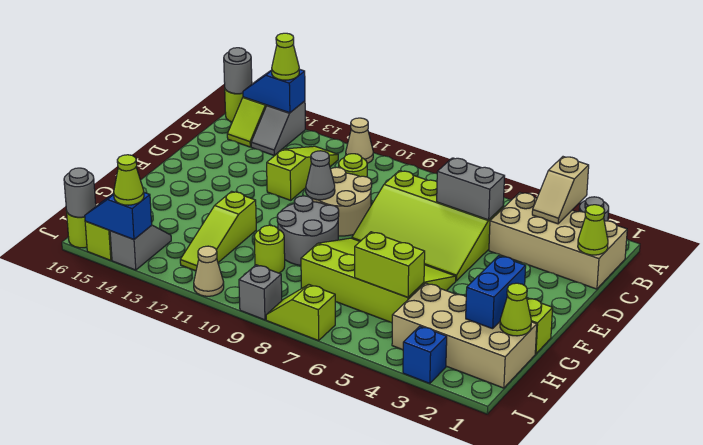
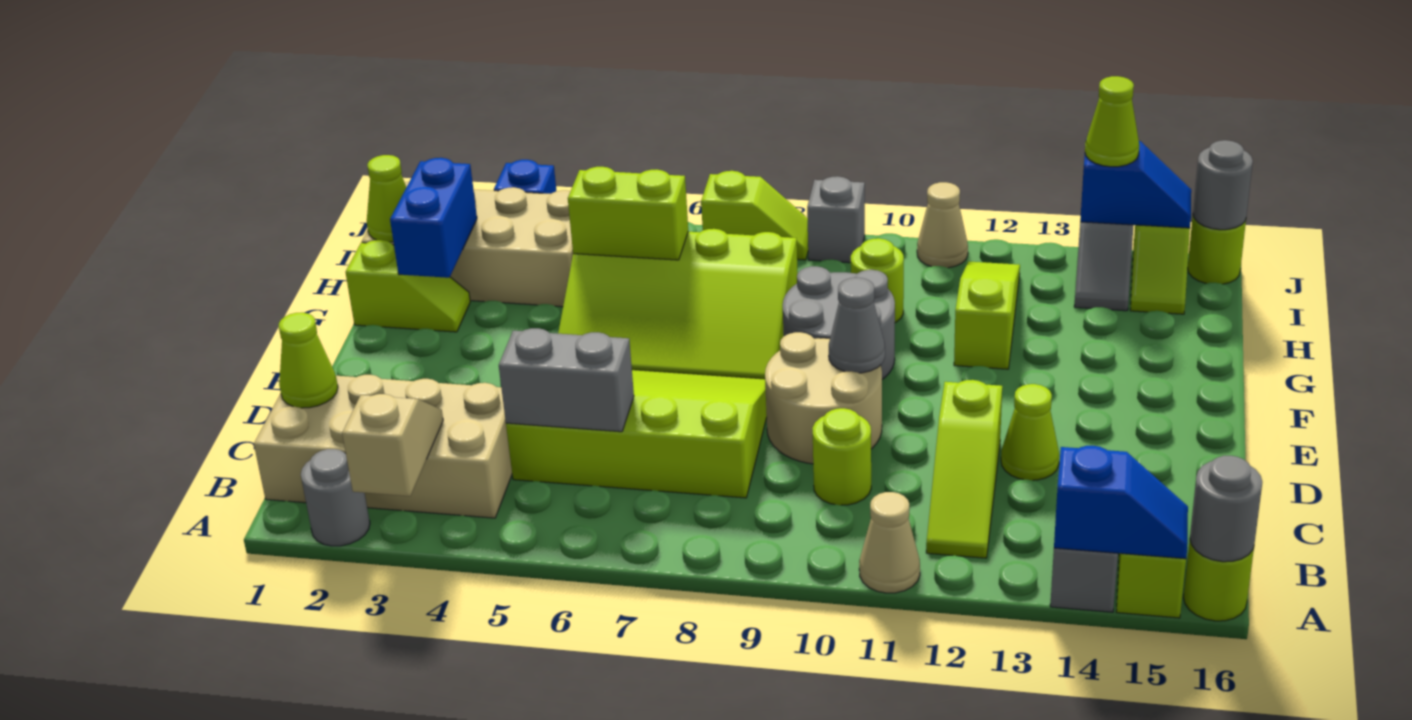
lime 1x1 cone [272,33,299,80] -> lime 1x1 cone moved to [1001,384,1059,480]

